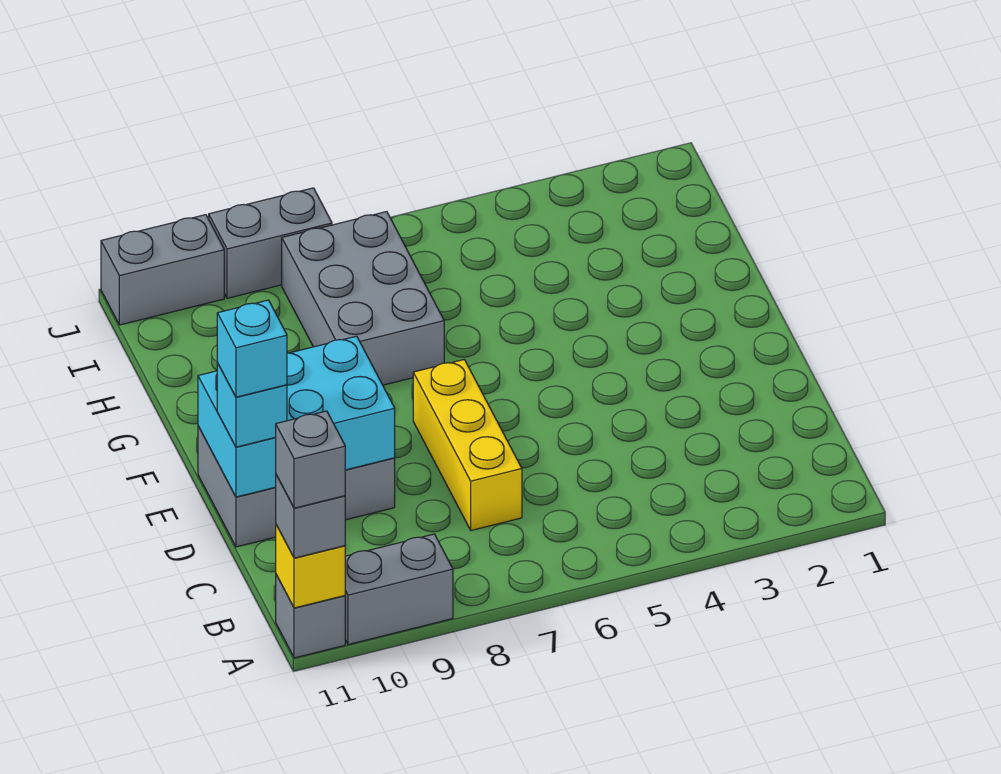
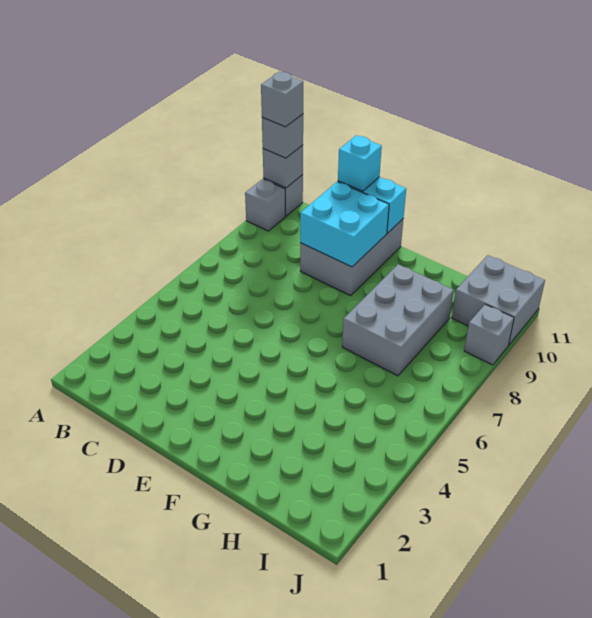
grey 1x2 brick [345,534,453,645] -> grey 1x1 brick [245,179,286,231]
yellow 1x1 brick [276,525,345,608] -> grey 1x1 brick [263,145,303,188]
yellow 1x3 brick [413,360,522,530] -> none
cyan 1x1 brick [217,300,287,397] -> none
grey 2x3 brick [282,212,444,385] -> grey 2x3 brick turned to [342,264,454,376]
grey 1x2 brick [209,188,332,298] -> grey 1x1 brick [464,304,514,365]
grey 1x2 brick [101,215,224,325] -> grey 2x2 brick [452,255,545,345]

